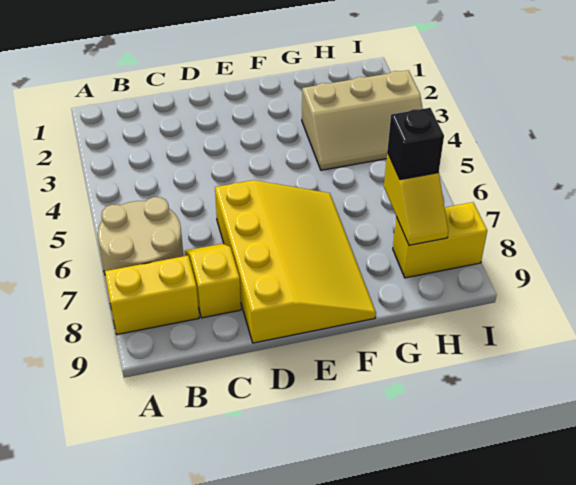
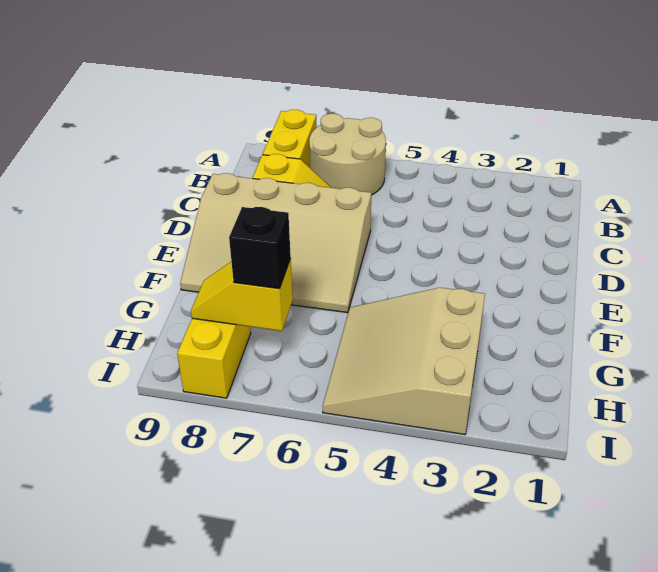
yellow 3x4 slope [215,180,376,343] -> tan 3x4 slope [180,173,371,313]
tan 2x3 slope [302,70,423,170] -> tan 3x3 slope [322,288,485,435]

